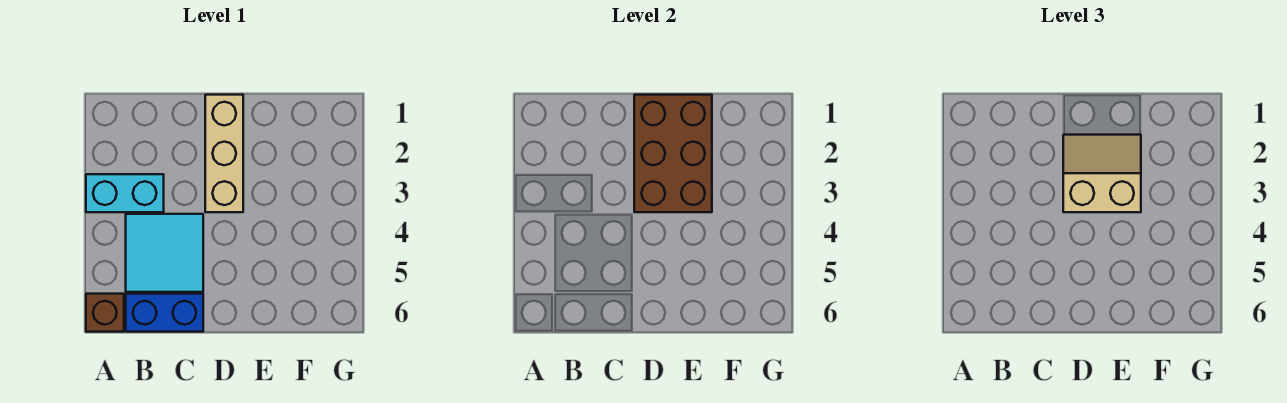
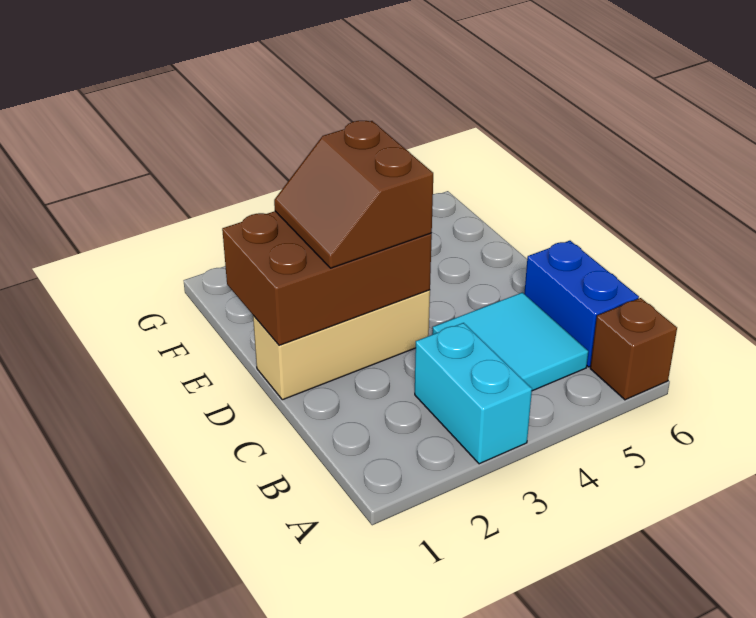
tan 2x2 slope [1063,135,1141,212] -> brown 2x2 slope [274,121,433,268]

